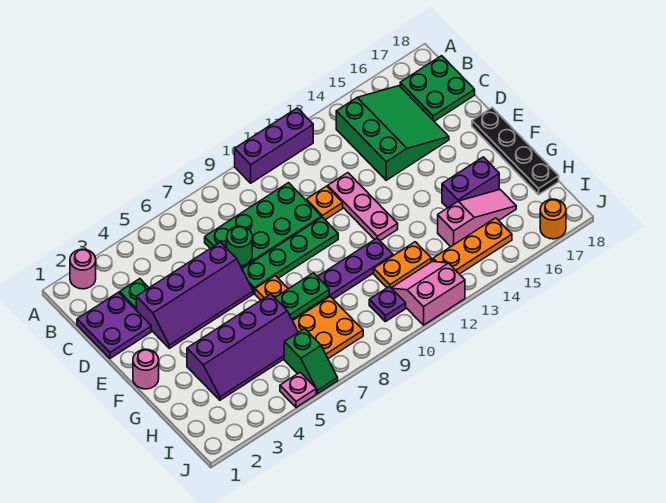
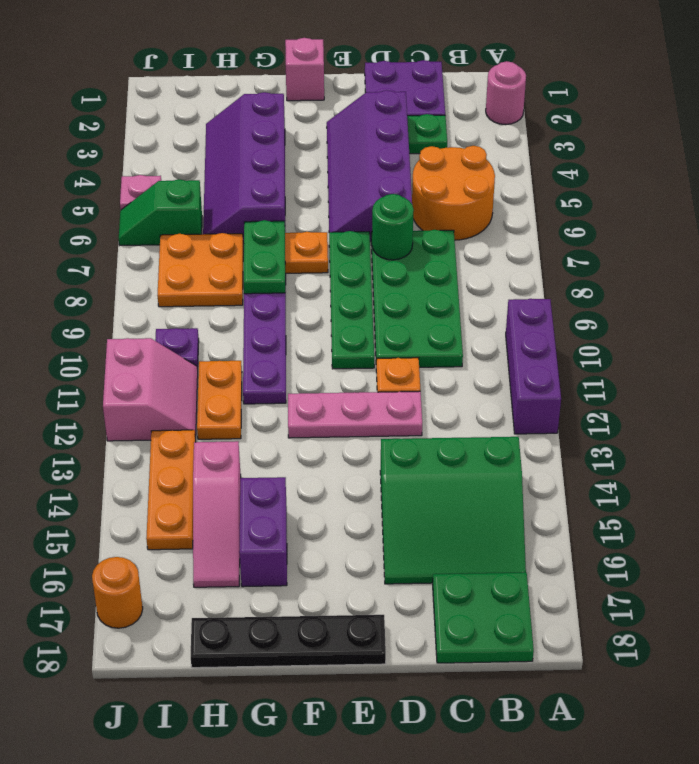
none -> orange 2x2 round brick [412,146,495,240]
pink 1x1 round brick [133,349,159,389] -> pink 1x1 brick [285,38,324,101]

